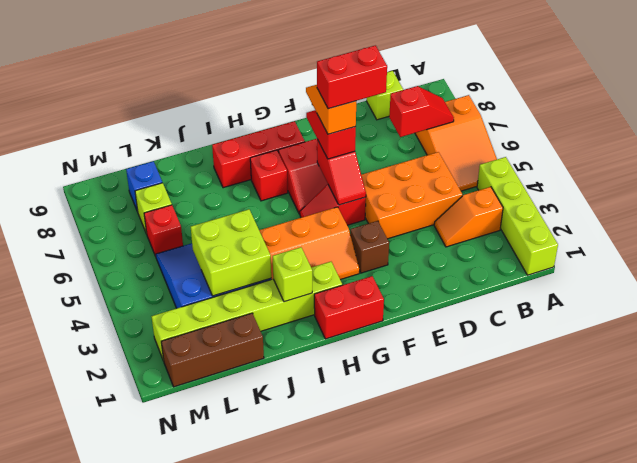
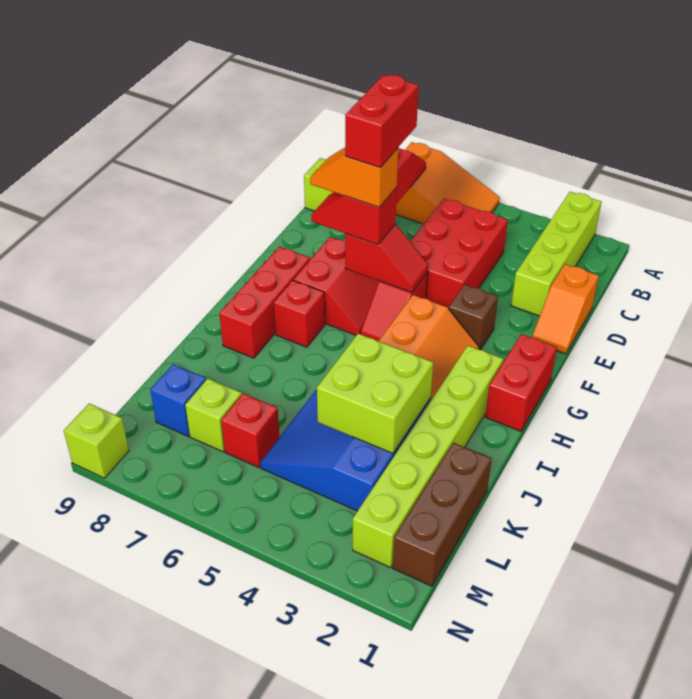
lime 1x4 brick [477,157,558,275] -> lime 1x4 brick turned to [511,192,602,316]
orange 1x2 slope [434,187,503,247] -> orange 1x2 slope moved to [532,264,599,354]
orange 2x3 brick [362,152,462,239] -> red 2x3 brick [410,199,508,309]
lime 1x1 brick [273,247,312,302] -> lime 1x1 brick moved to [64,404,129,478]

